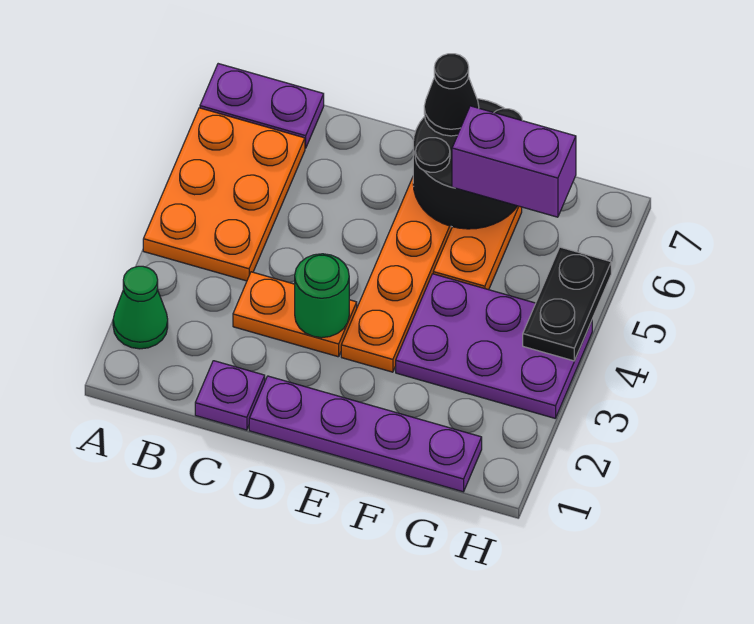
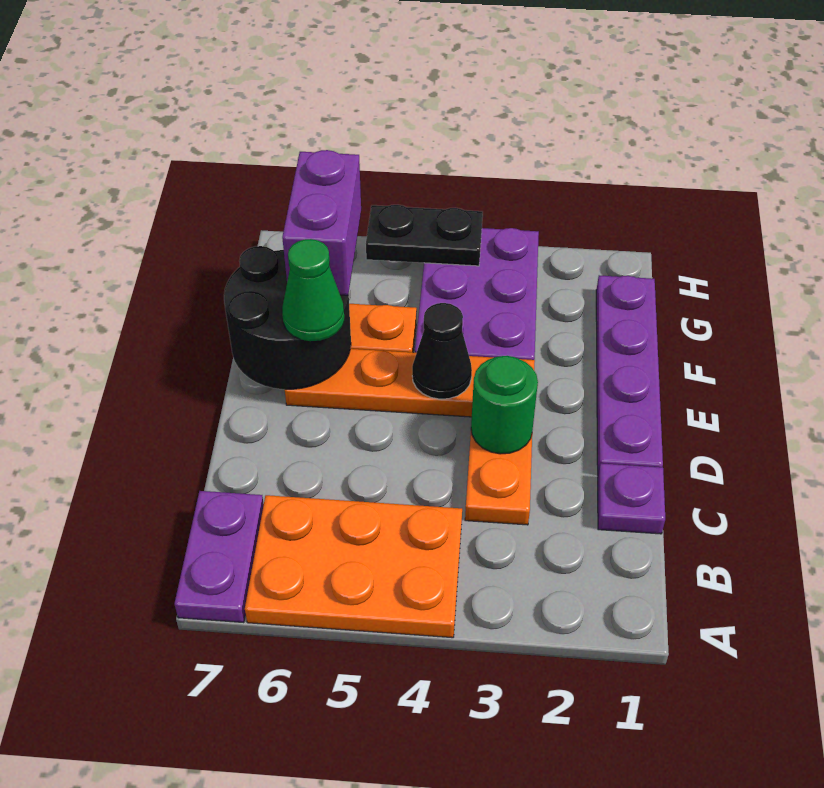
green 1x1 cone [113,266,168,349] -> green 1x1 cone moved to [282,239,344,341]
black 1x1 cone [424,54,479,136] -> black 1x1 cone moved to [412,303,472,399]

